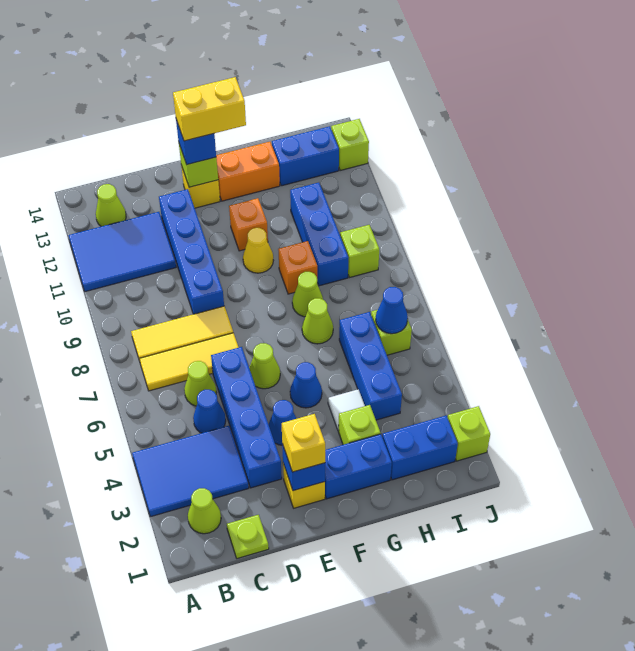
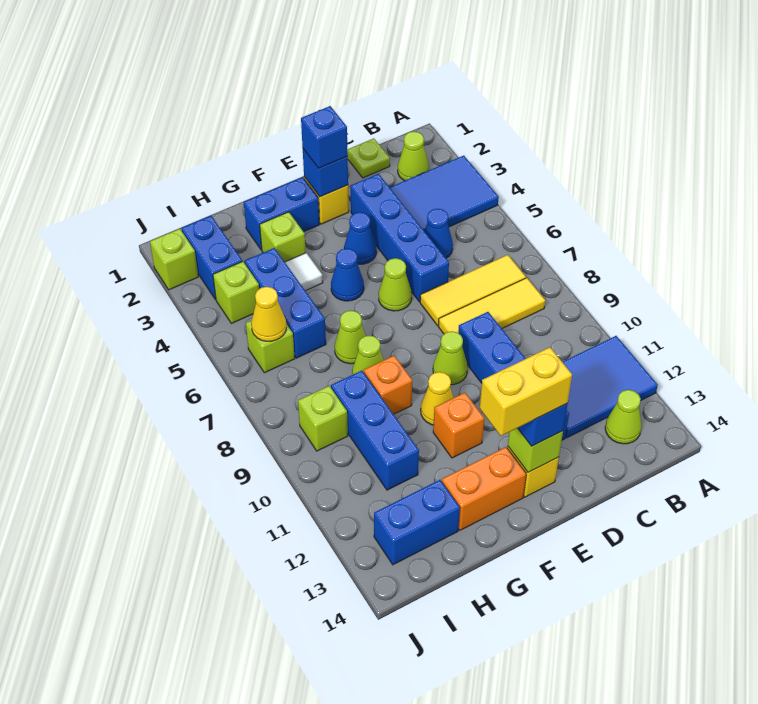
lime 1x1 cone [184,361,216,406] -> lime 1x1 cone moved to [433,331,468,385]
yellow 1x1 brick [282,414,325,472] -> blue 1x1 brick [301,106,348,168]
blue 1x2 brick [382,415,458,480] -> blue 1x2 brick turned to [182,216,242,300]
blue 1x1 cone [376,287,408,334] -> yellow 1x1 cone [251,287,286,341]
lime 1x1 brick [331,119,369,171] -> lime 1x1 brick moved to [213,261,259,323]

